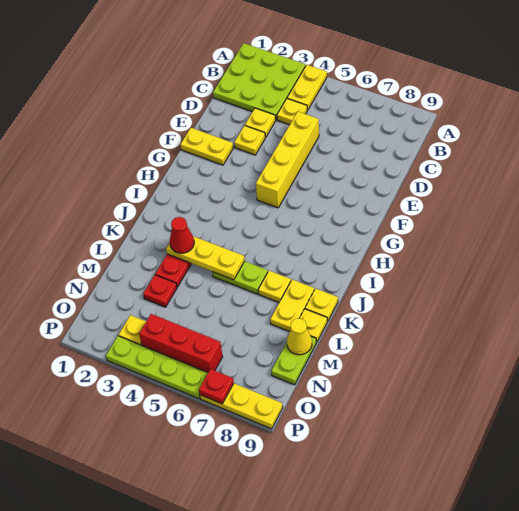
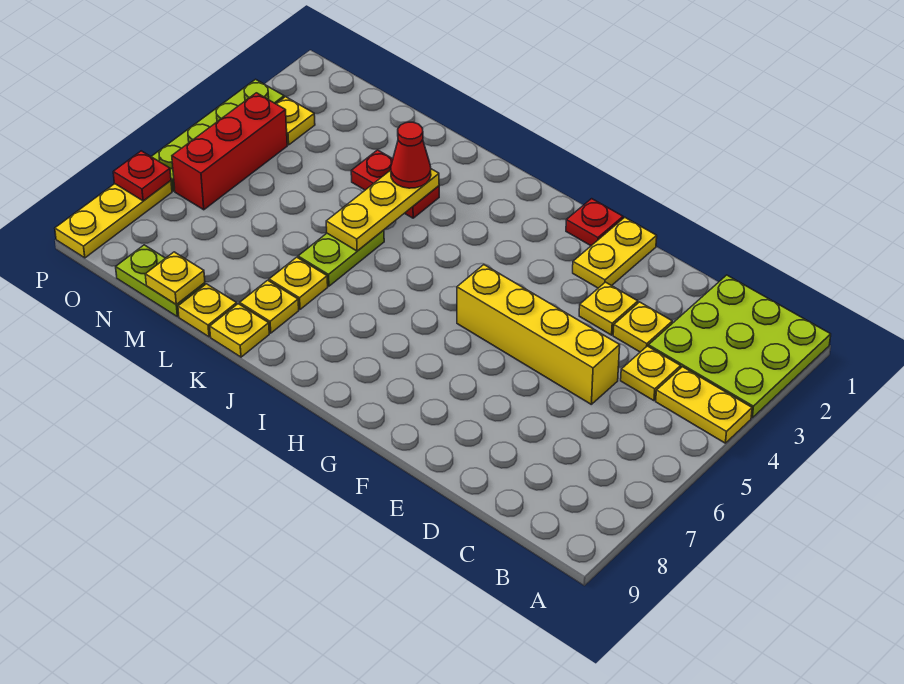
yellow 1x2 plate [270,280,314,332] -> yellow 1x1 plate [240,280,299,333]
red 1x1 plate [143,275,177,307] -> red 1x1 plate moved to [566,199,623,246]
yellow 1x1 cone [287,318,312,355] -> yellow 1x1 plate [145,252,205,305]

